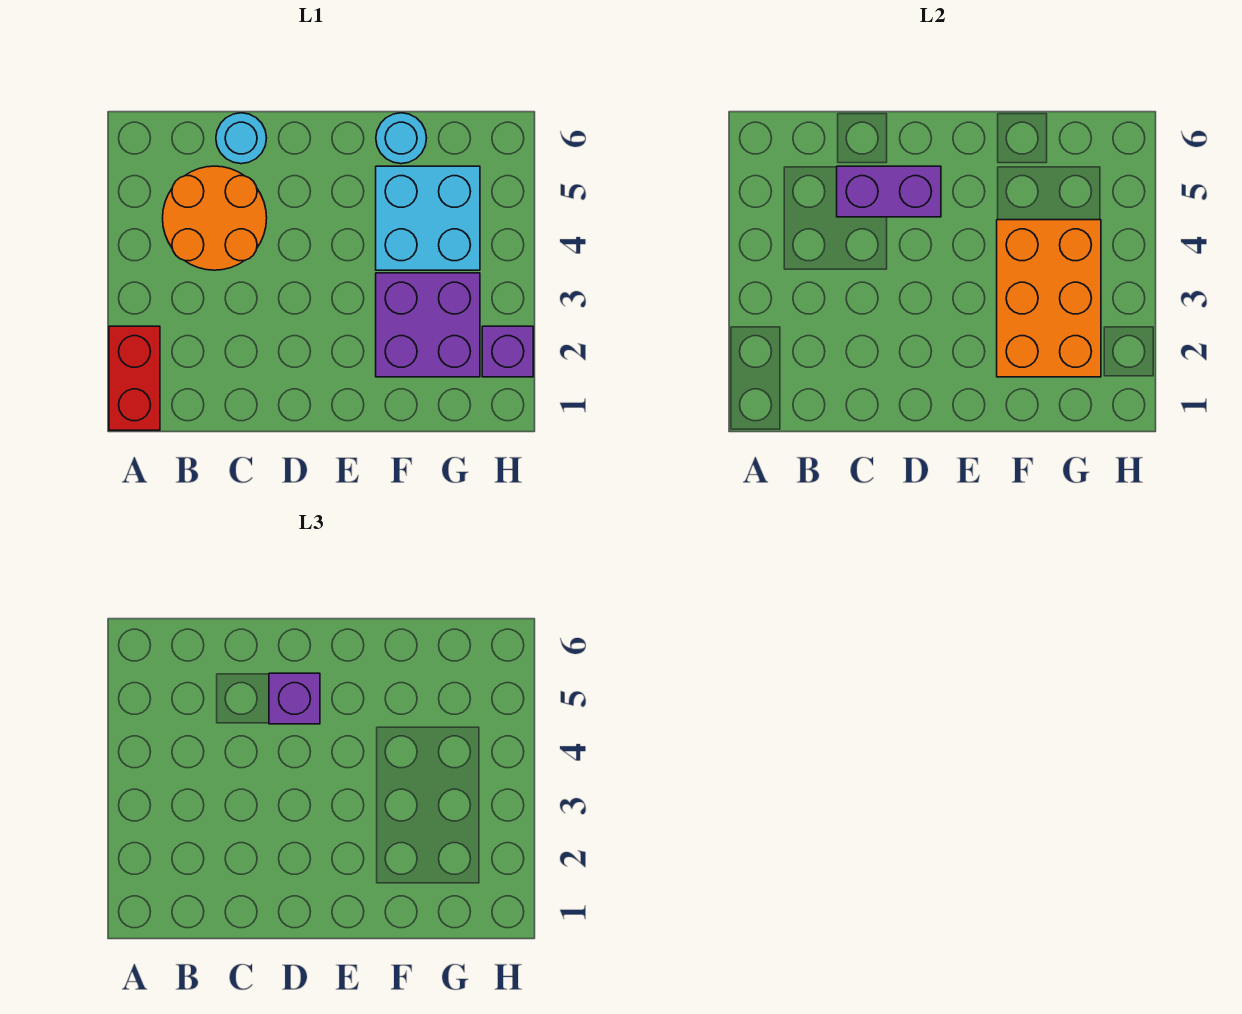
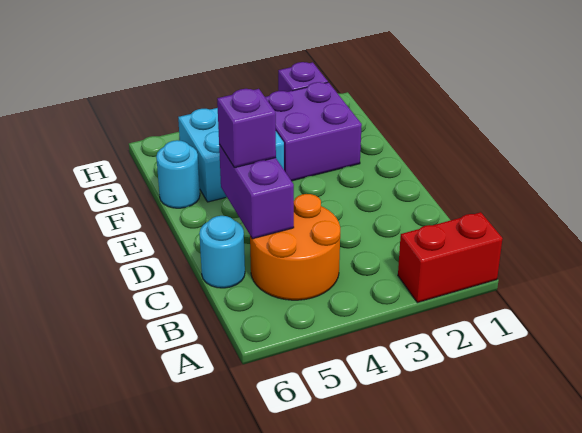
orange 2x3 brick [997,220,1101,377] -> none

